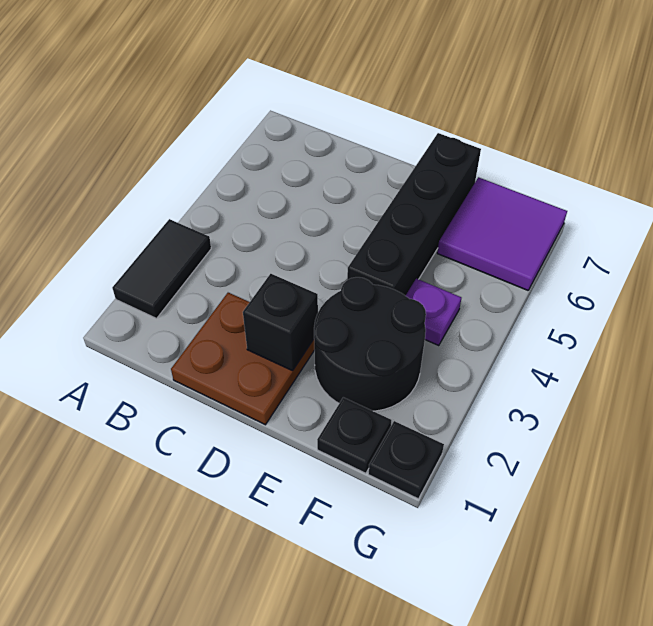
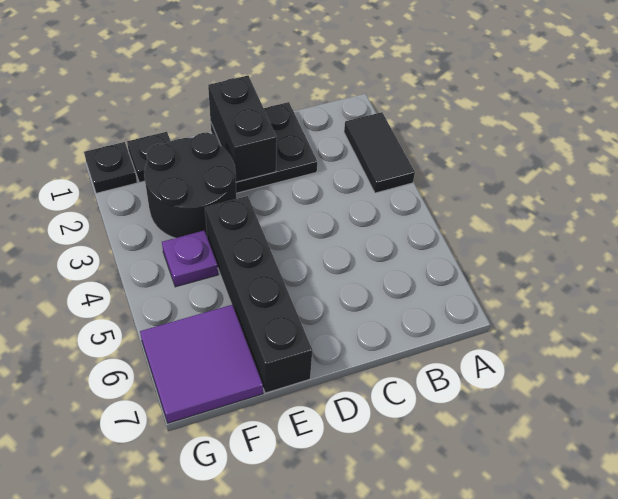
brown 2x2 plate [171,293,314,425] -> black 2x2 plate [211,102,317,193]
black 1x1 brick [243,274,318,371] -> black 1x2 brick [208,76,277,182]

